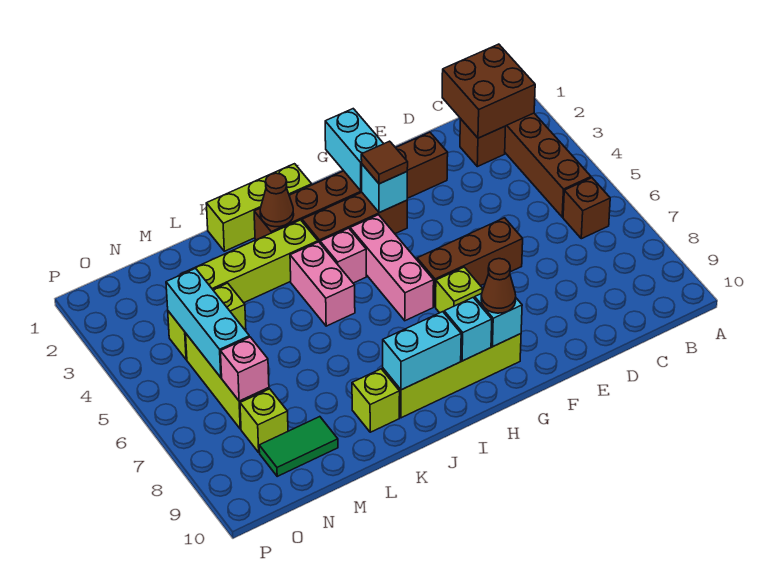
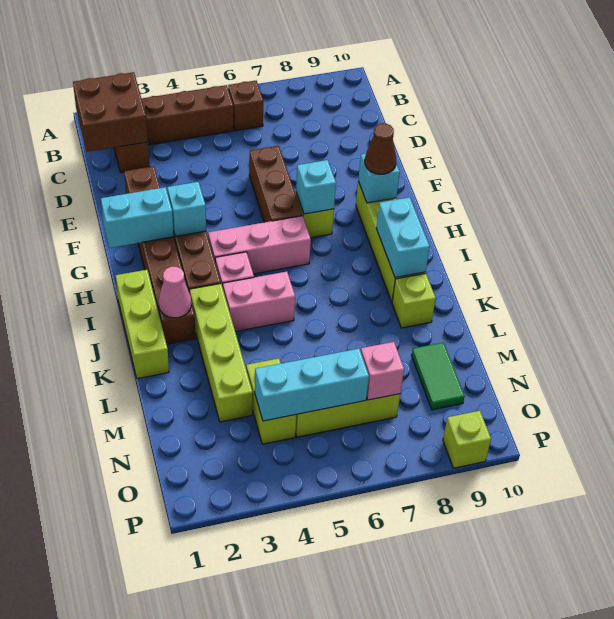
brown 1x1 tile [361,141,408,184] -> none
cyan 1x1 brick [444,298,492,361] -> cyan 1x1 brick moved to [296,160,336,214]
brown 1x1 cone [260,173,294,227] -> pink 1x1 cone [158,267,191,318]
lime 1x1 brick [240,389,288,452] -> lime 1x1 brick moved to [443,411,491,468]

